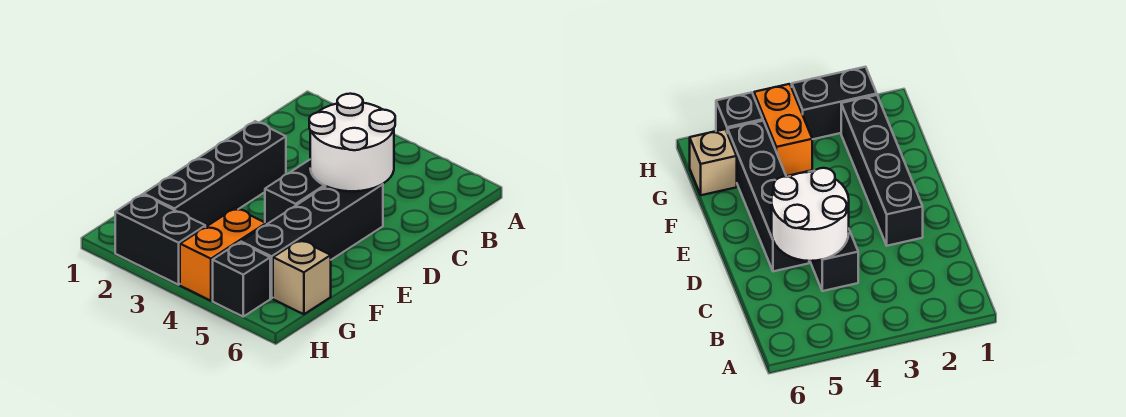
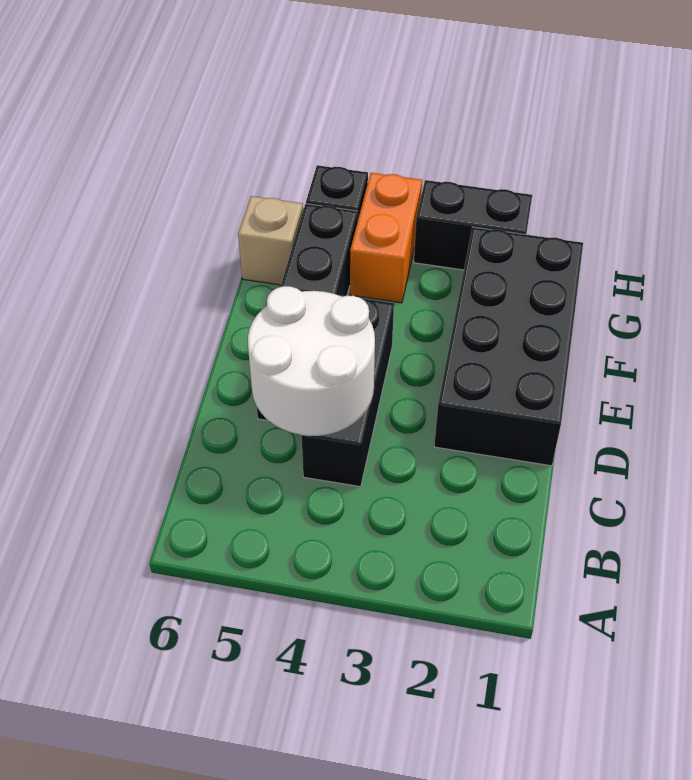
black 1x4 brick [144,121,286,227] -> black 2x4 brick [434,227,583,466]

